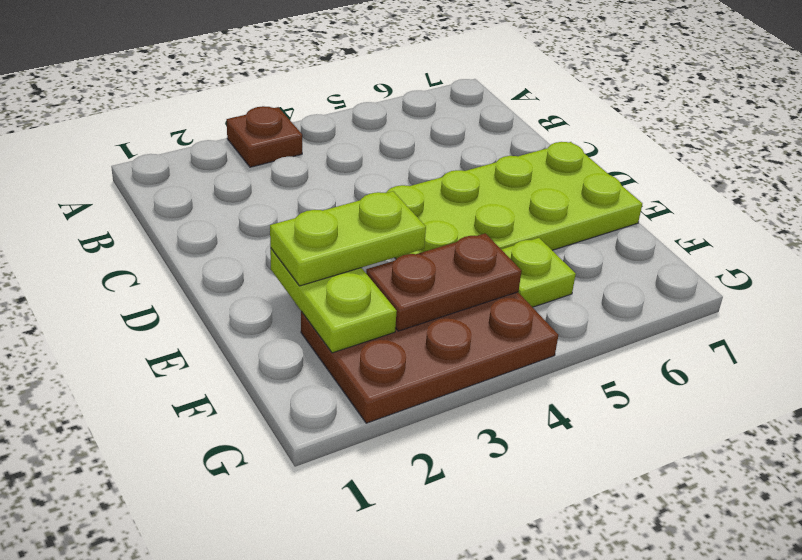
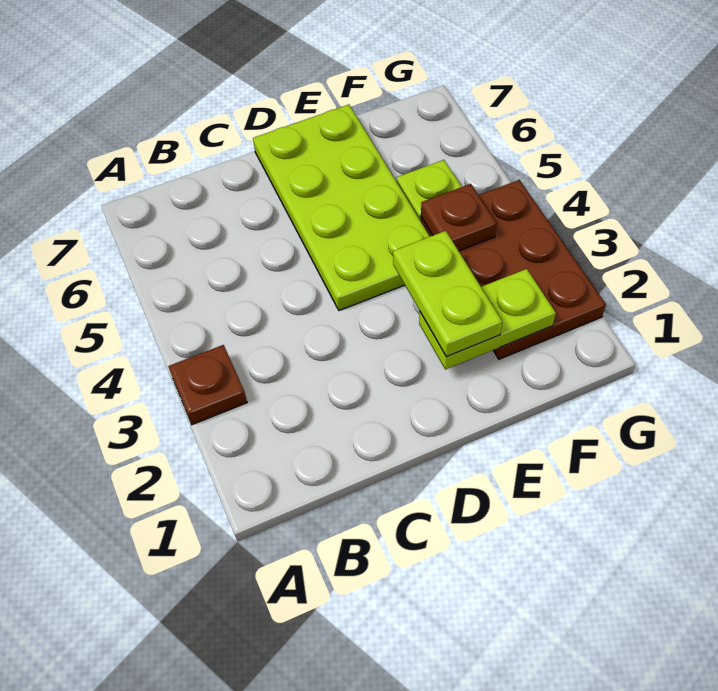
brown 1x2 plate [366,233,521,331] -> brown 1x1 plate [421,184,497,251]

